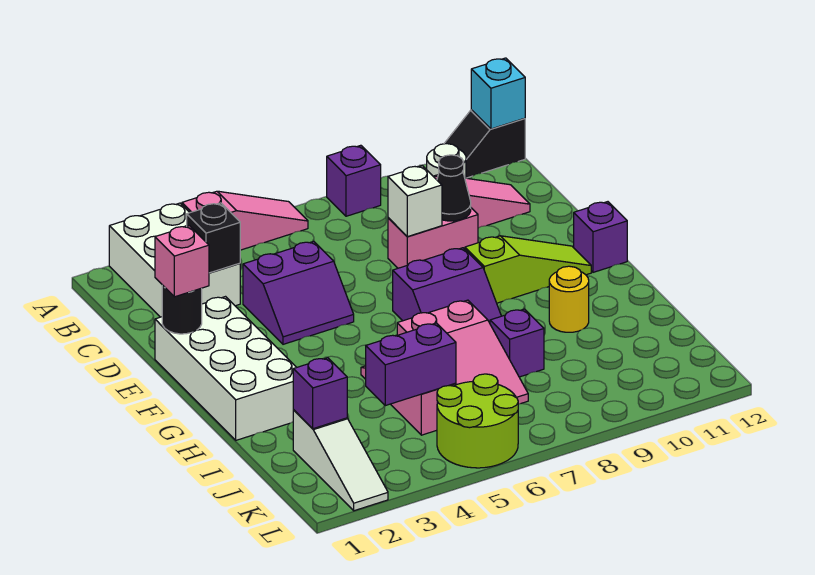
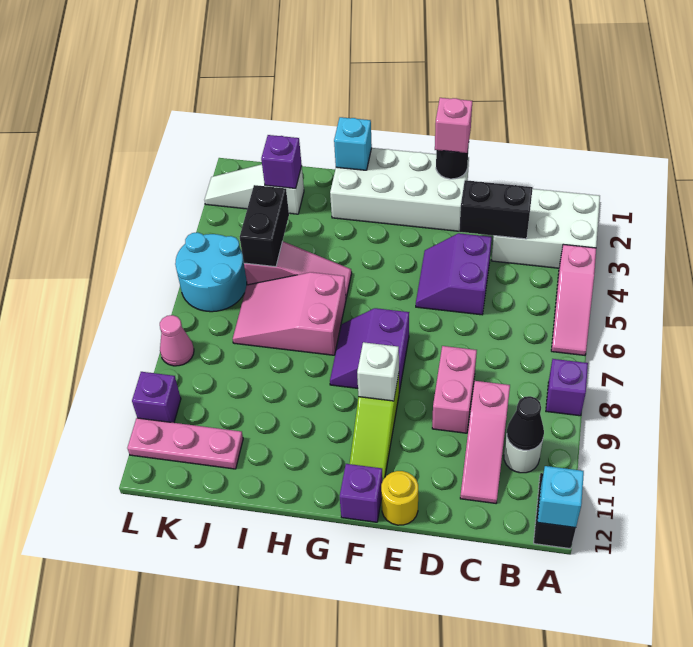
black 1x1 brick [187,203,240,273] -> black 1x2 brick [459,180,533,239]
white 1x1 brick [388,166,442,237] -> white 1x1 brick moved to [357,342,399,401]
black 1x1 cone [437,155,471,221] -> black 1x1 cone moved to [507,396,544,450]
none -> cyan 1x1 brick [334,117,372,170]
yellow 1x1 round brick [549,266,589,332] -> yellow 1x1 round brick moved to [381,471,418,525]
purple 1x1 brick [490,309,544,377] -> purple 1x1 brick moved to [132,372,181,423]
purple 1x2 brick [366,323,456,406] -> black 1x2 brick [240,185,289,267]
none -> pink 1x3 plate [127,418,243,469]
lime 2x2 round brick [437,374,518,468] -> cyan 2x2 round brick [175,232,247,312]
none -> pink 1x1 cone [160,315,194,366]

